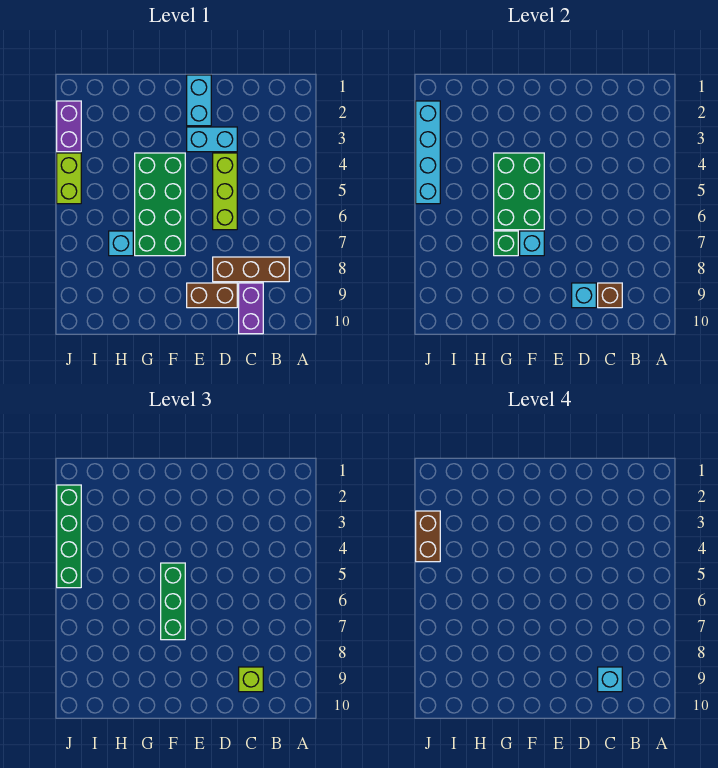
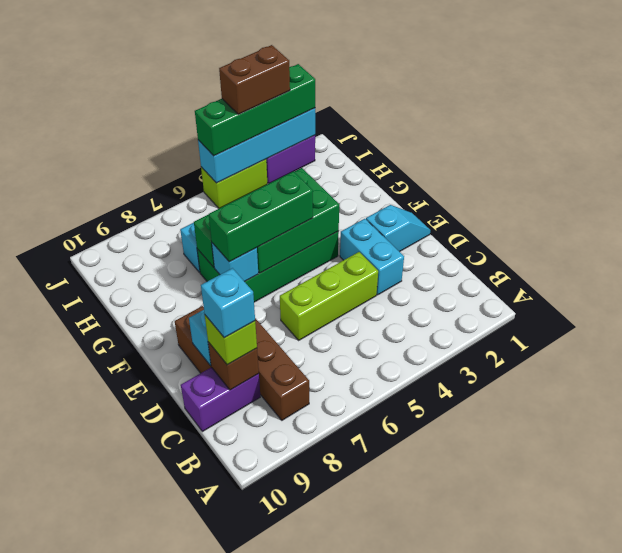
cyan 1x2 brick [187,75,211,126] -> cyan 1x2 slope [366,205,430,252]

